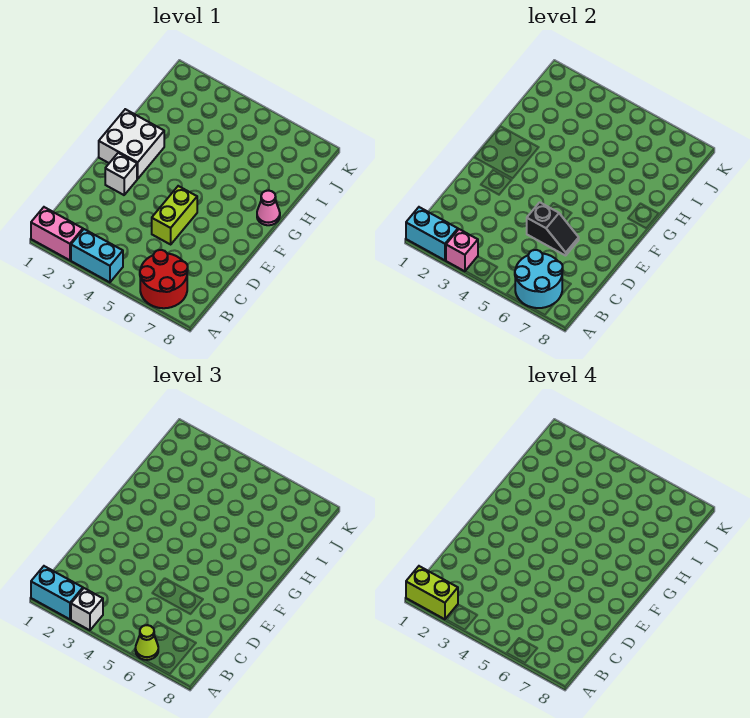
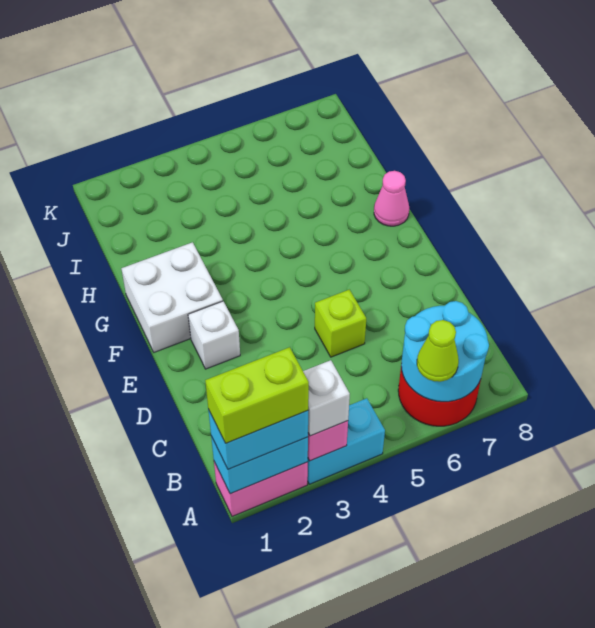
lime 1x2 brick [152,186,197,244] -> lime 1x1 brick [315,290,366,357]
black 1x2 slope [527,202,579,256] -> none

